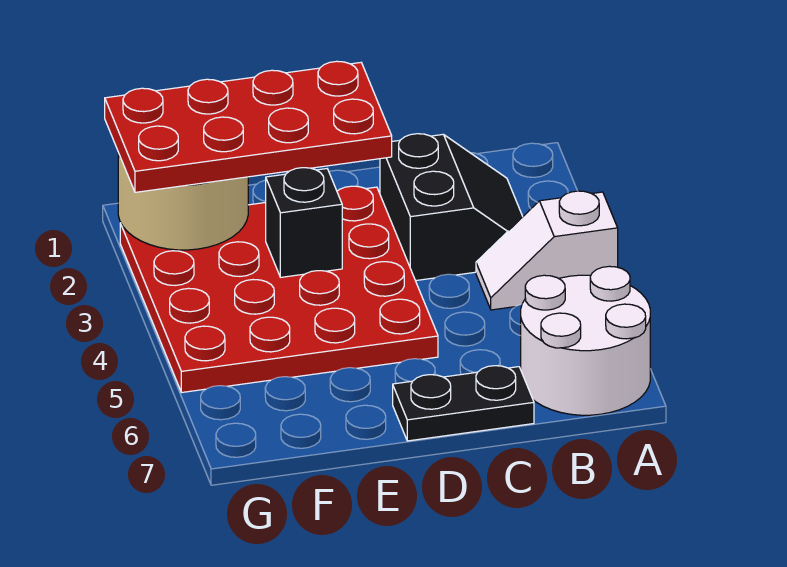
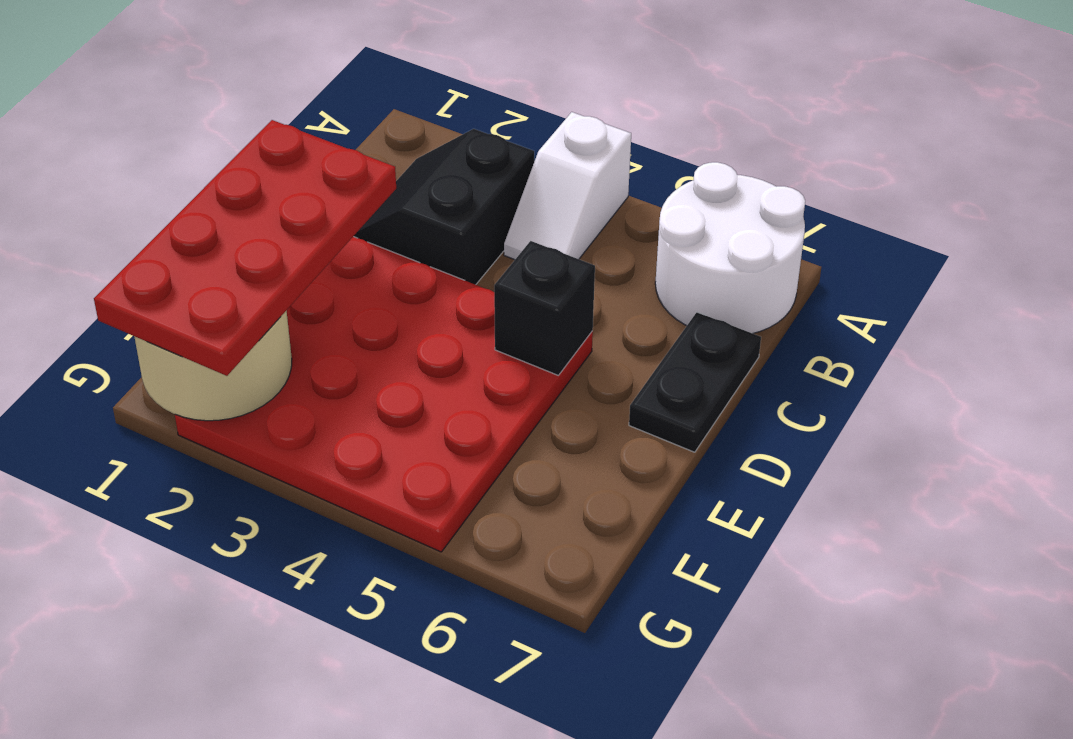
black 2x2 slope [380,134,523,281] -> black 2x2 slope turned to [353,129,534,285]
black 1x1 brick [266,168,342,277] -> black 1x1 brick moved to [494,241,595,375]

